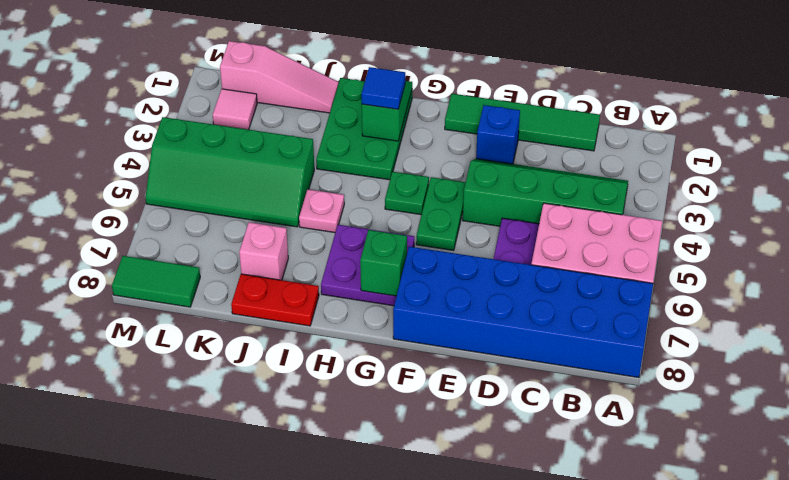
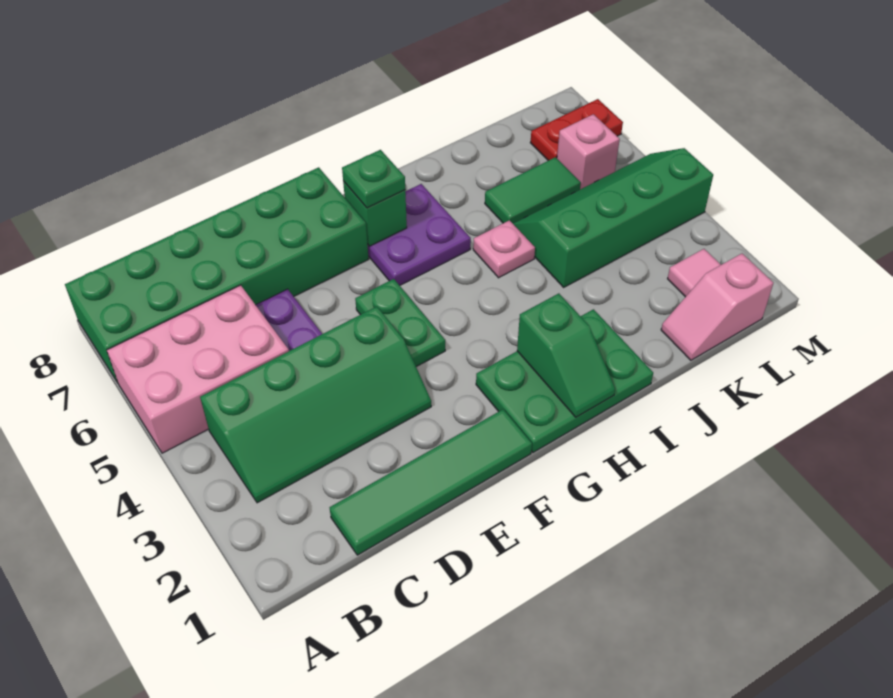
blue 2x6 brick [393,247,653,378] -> green 2x6 brick [65,167,369,383]
blue 1x1 brick [476,105,520,164] -> none
green 1x1 plate [385,172,429,215] -> green 1x1 plate moved to [342,150,405,208]
green 2x3 plate [316,78,412,180] -> green 2x3 plate turned to [476,309,653,453]
blue 1x1 tile [361,67,406,109] -> none
red 1x2 plate [231,274,319,326] -> red 1x2 plate moved to [530,99,623,161]
pink 1x3 slope [220,41,339,113] -> pink 1x2 slope [661,254,773,360]
pink 1x1 brick [239,222,288,280] -> pink 1x1 brick moved to [557,114,620,189]
green 1x2 tile [112,256,200,307] -> green 1x2 tile moved to [485,157,581,223]

